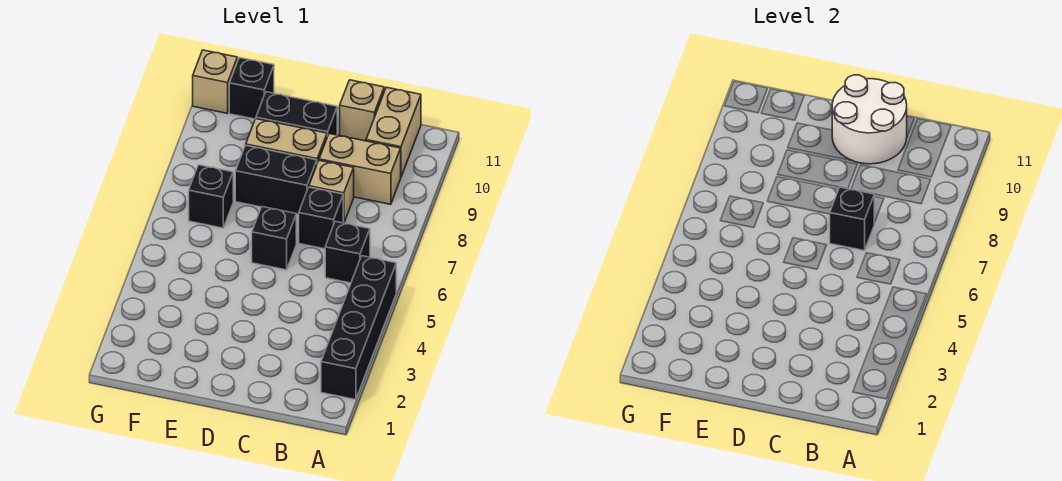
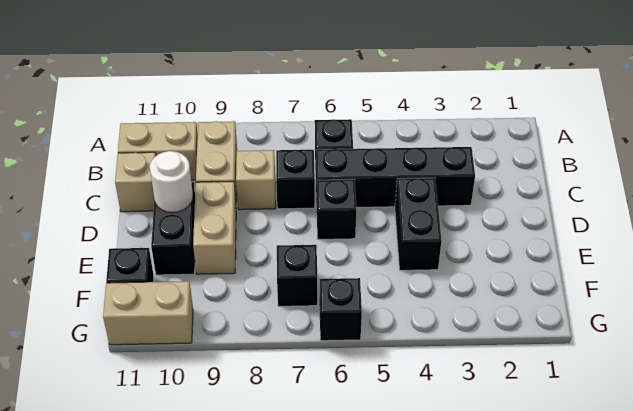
black 1x4 brick [321,256,396,400] -> black 1x4 brick moved to [316,147,475,207]
black 1x1 brick [830,187,874,251] -> black 1x1 brick moved to [319,278,362,341]
white 2x2 round brick [832,75,907,164] -> white 1x1 round brick [150,151,193,213]
black 1x2 brick [235,145,317,215] -> black 1x2 brick moved to [395,178,442,270]
tan 1x1 brick [193,50,237,113] -> tan 1x2 brick [103,281,193,345]

